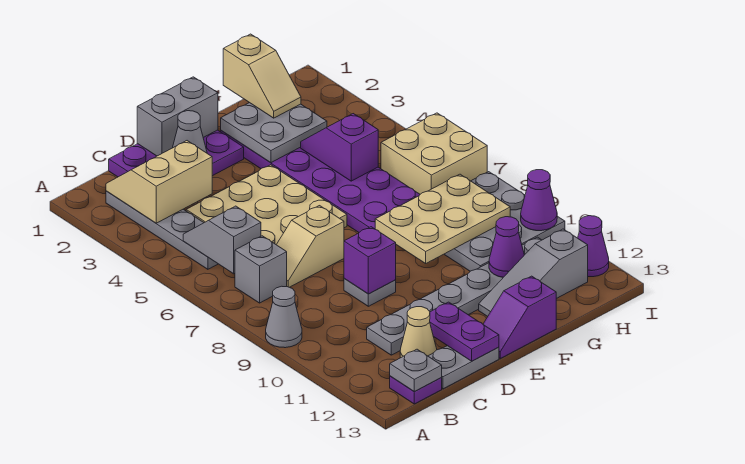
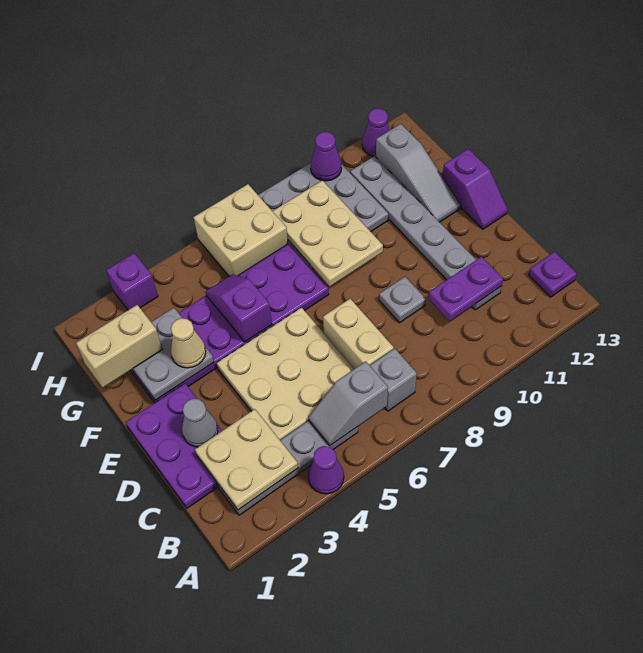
grey 1x1 cone [266,286,302,348] -> none
tan 2x2 slope [106,141,212,223] -> tan 2x2 plate [195,409,298,510]
grey 1x1 plate [390,349,442,392] -> none
tan 1x2 slope [276,206,344,287] -> tan 1x2 brick [323,299,394,369]
tan 1x1 cone [400,307,437,358] -> tan 1x1 cone moved to [171,318,206,368]
grey 1x2 plate [428,346,499,389] -> none
grey 1x2 brick [137,77,218,156] -> none
purple 1x1 brick [344,227,396,294] -> purple 1x1 brick moved to [106,253,158,310]
purple 1x2 plate [430,302,499,361] -> purple 1x2 plate moved to [428,257,503,321]
tan 1x2 slope [223,34,301,118] -> tan 1x2 brick [76,305,162,388]
purple 1x2 slope [301,114,378,181] -> purple 1x2 slope turned to [205,274,272,342]
purple 1x1 cone [489,217,524,277] -> purple 1x1 cone moved to [308,446,344,494]

